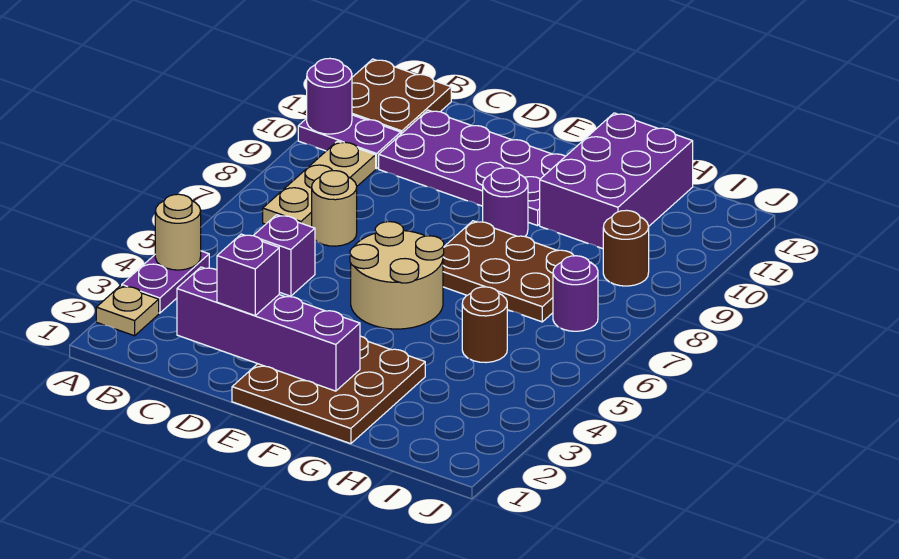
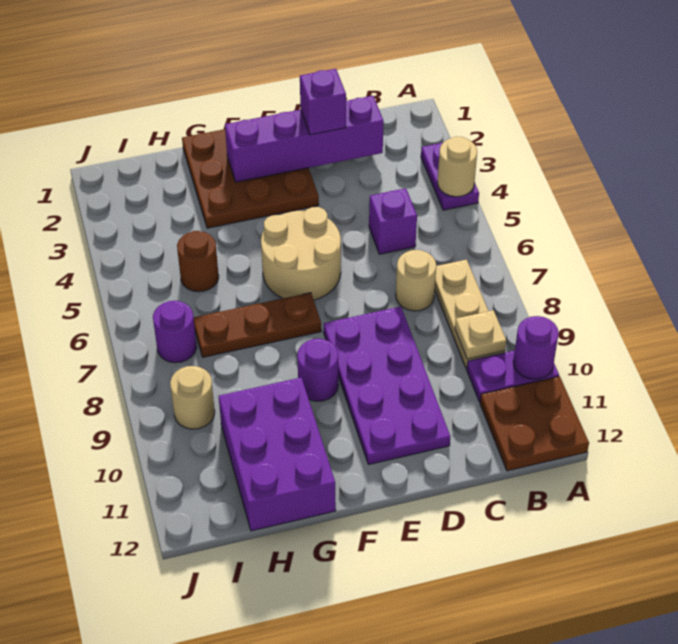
tan 1x1 plate [96,286,159,336] -> tan 1x1 plate moved to [455,310,506,359]
purple 2x4 plate [379,110,565,226] -> purple 2x4 plate turned to [324,307,450,465]
brown 2x3 plate [443,221,591,322] -> brown 1x3 plate [193,293,321,357]
brown 1x1 round brick [603,210,649,286] -> tan 1x1 round brick [170,366,215,429]

